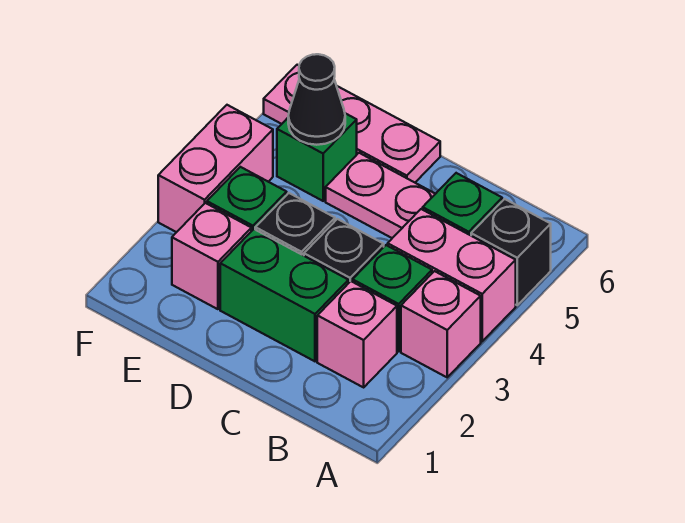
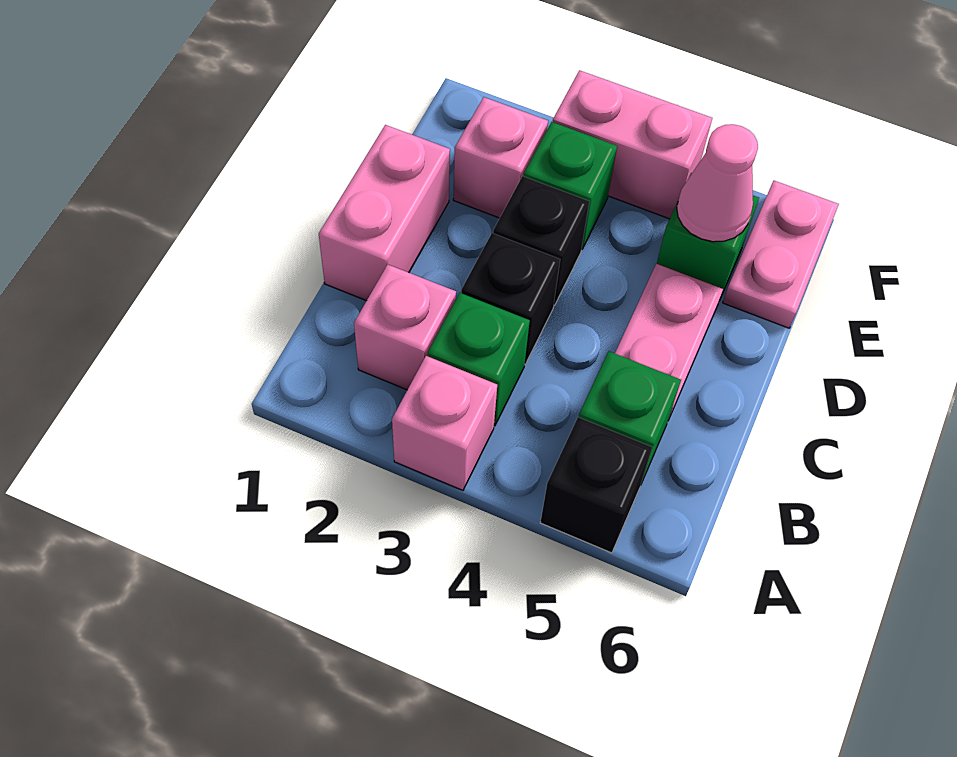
pink 1x2 brick [388,209,516,341] -> pink 1x2 brick moved to [319,125,450,301]
green 1x2 brick [220,229,349,361] -> none
pink 1x3 plate [264,65,440,182] -> pink 1x2 plate [723,181,839,328]
black 1x1 cone [288,54,345,145] -> pink 1x1 cone [677,124,758,242]

